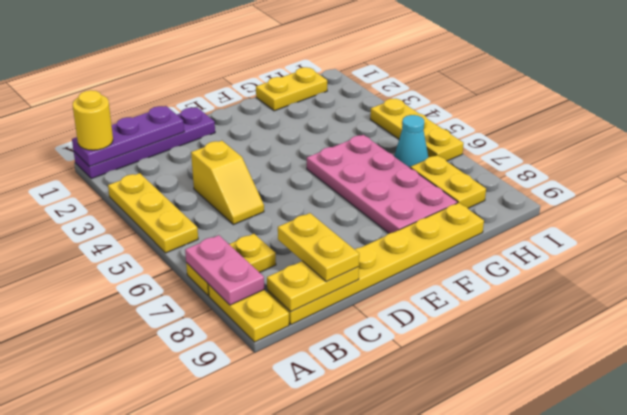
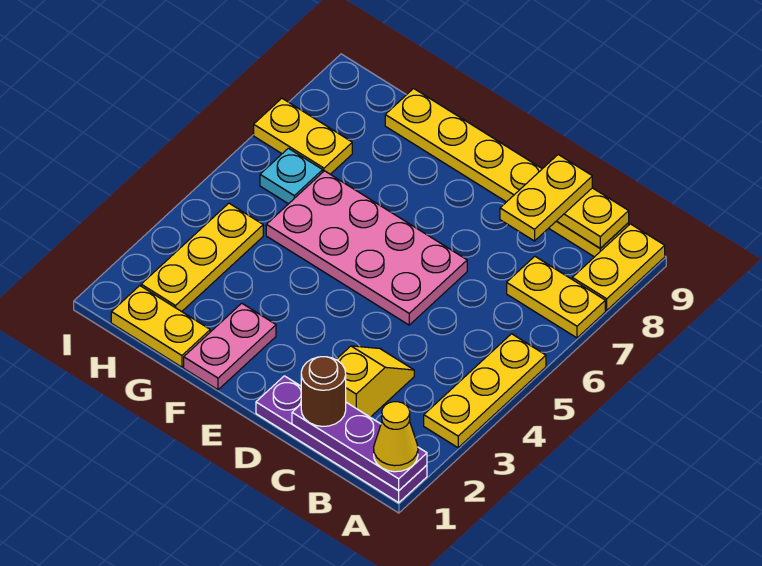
yellow 1x1 round brick [73,90,113,150] -> yellow 1x1 cone [374,402,418,472]
pink 1x2 plate [185,235,264,305] -> pink 1x2 plate moved to [184,303,276,390]
none -> brown 1x1 round brick [301,357,346,426]
yellow 1x2 slope [191,141,264,225] -> yellow 1x2 slope moved to [336,346,414,417]
pink 2x4 plate [307,135,458,233] -> pink 2x4 plate turned to [266,171,467,325]
cyan 1x1 cone [394,115,428,167] -> cyan 1x1 plate [260,148,323,204]
yellow 1x2 plate [410,155,486,208] -> yellow 1x2 plate turned to [254,98,352,174]
yellow 1x3 plate [370,99,464,161] -> yellow 1x3 plate moved to [141,203,263,312]

